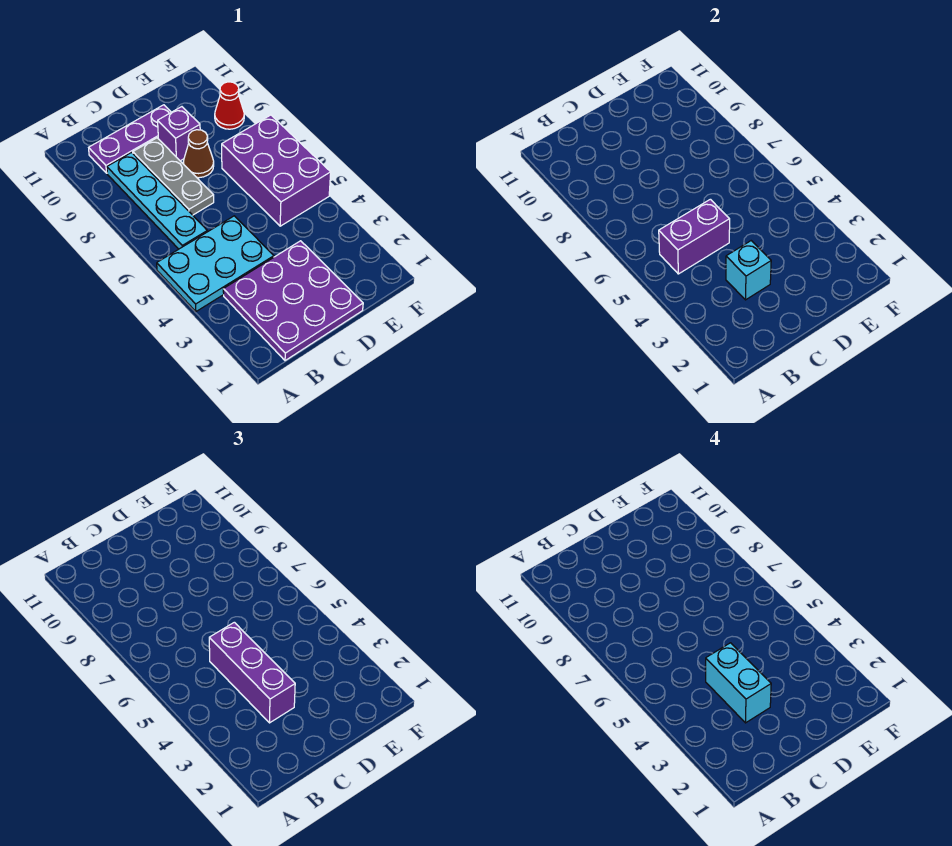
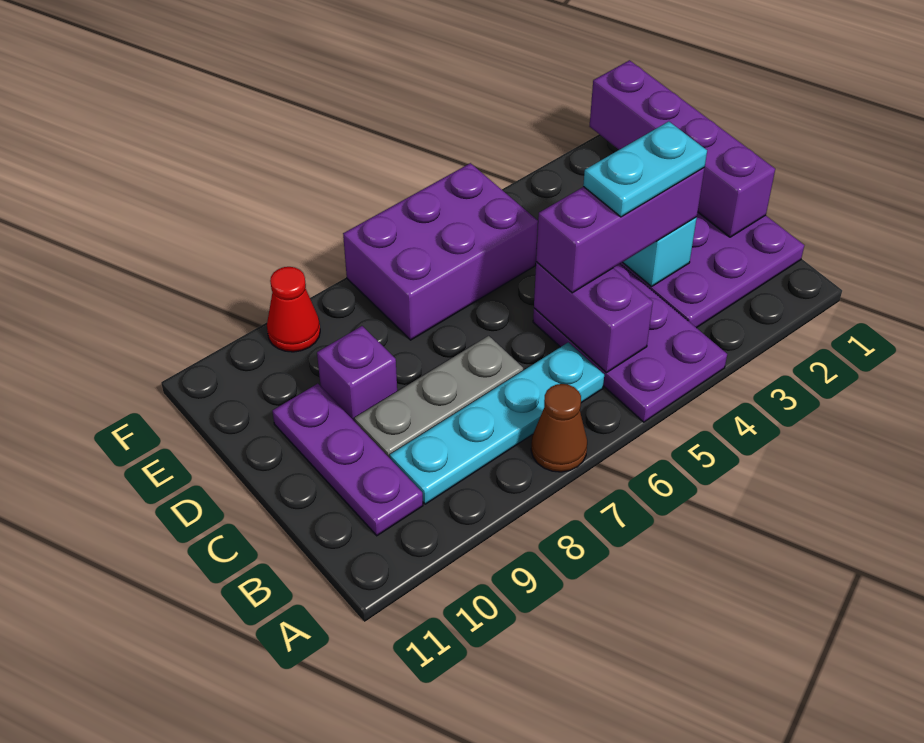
cyan 2x3 plate [157,216,274,311] -> purple 2x3 plate [533,264,727,422]
none -> purple 1x4 brick [590,60,775,237]
cyan 1x2 brick [706,643,771,723] -> cyan 1x2 plate [583,121,707,217]
brown 1x1 cone [183,130,214,178] -> brown 1x1 cone moved to [531,384,587,472]

